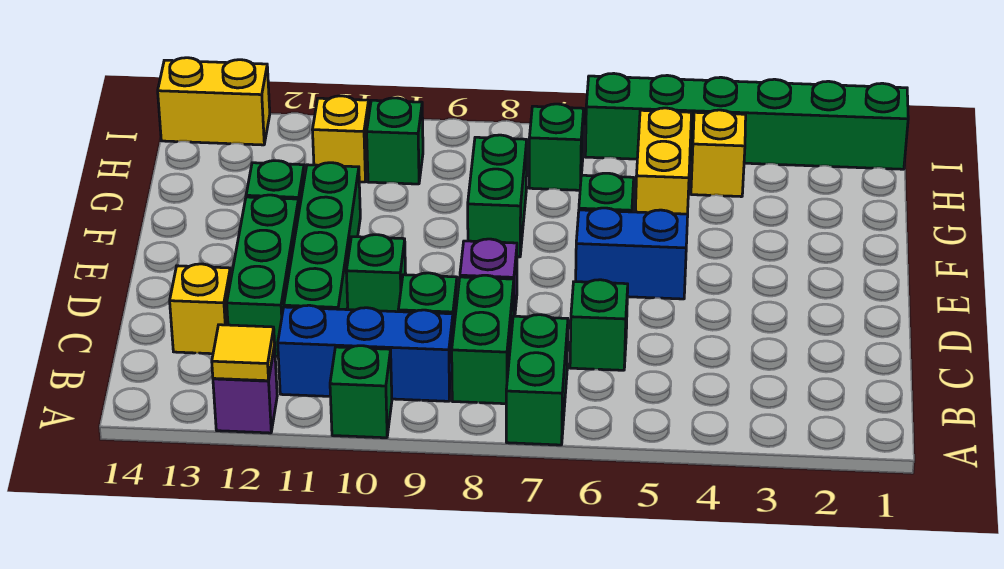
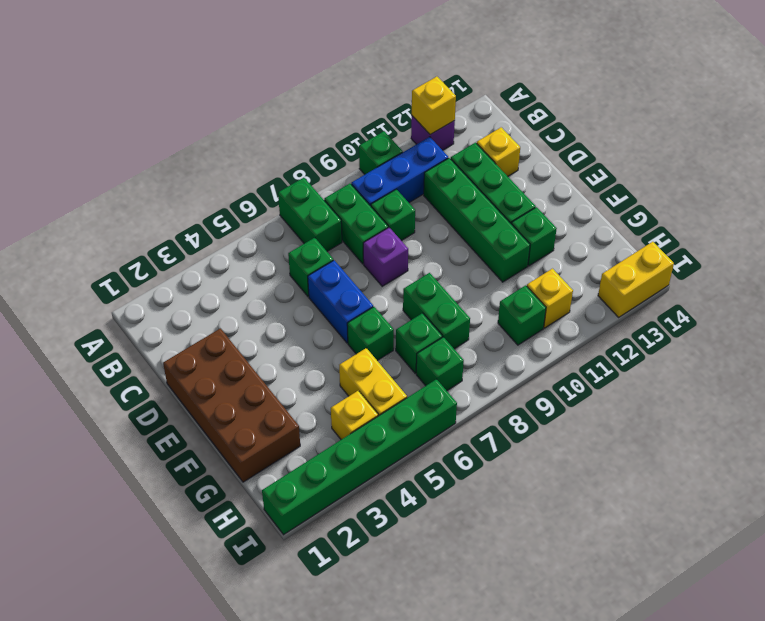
yellow 1x1 tile [212,325,275,381] -> yellow 1x1 brick [412,77,456,135]
none -> brown 2x4 brick [163,328,300,482]
green 1x1 brick [346,235,406,312] -> green 1x1 brick moved to [396,313,442,373]
blue 1x2 brick [576,208,688,299] -> blue 1x2 brick turned to [308,260,373,343]

